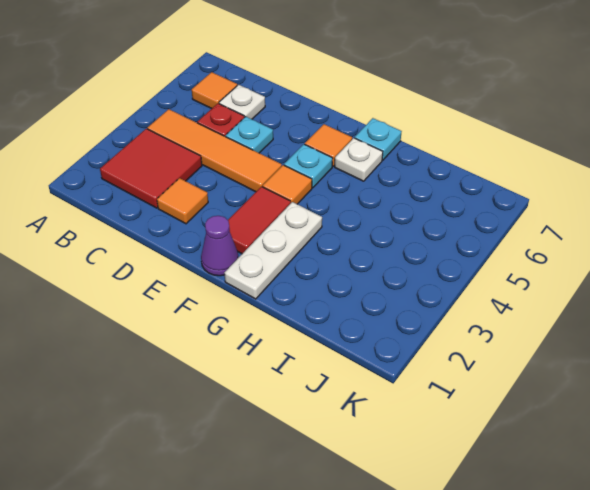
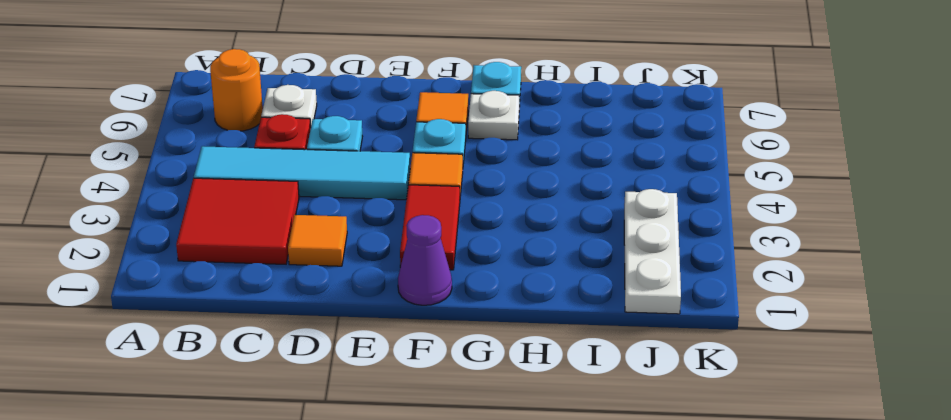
orange 1x4 tile [147,109,282,192] -> cyan 1x4 tile [194,146,410,200]
orange 1x1 tile [192,72,237,109] -> orange 1x1 round brick [210,49,263,131]
white 1x3 plate [225,202,322,299] -> white 1x3 plate moved to [624,189,681,314]

